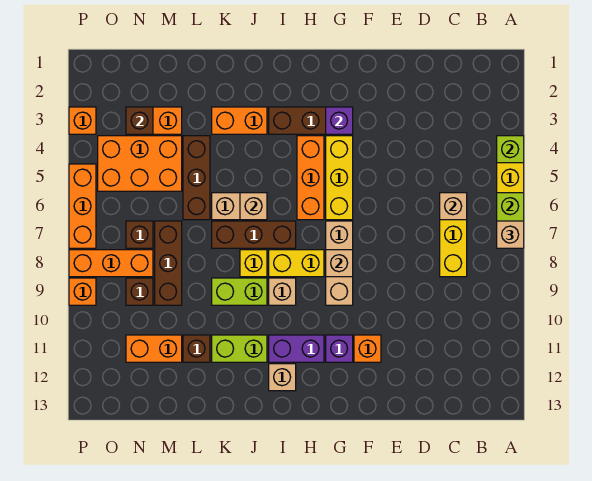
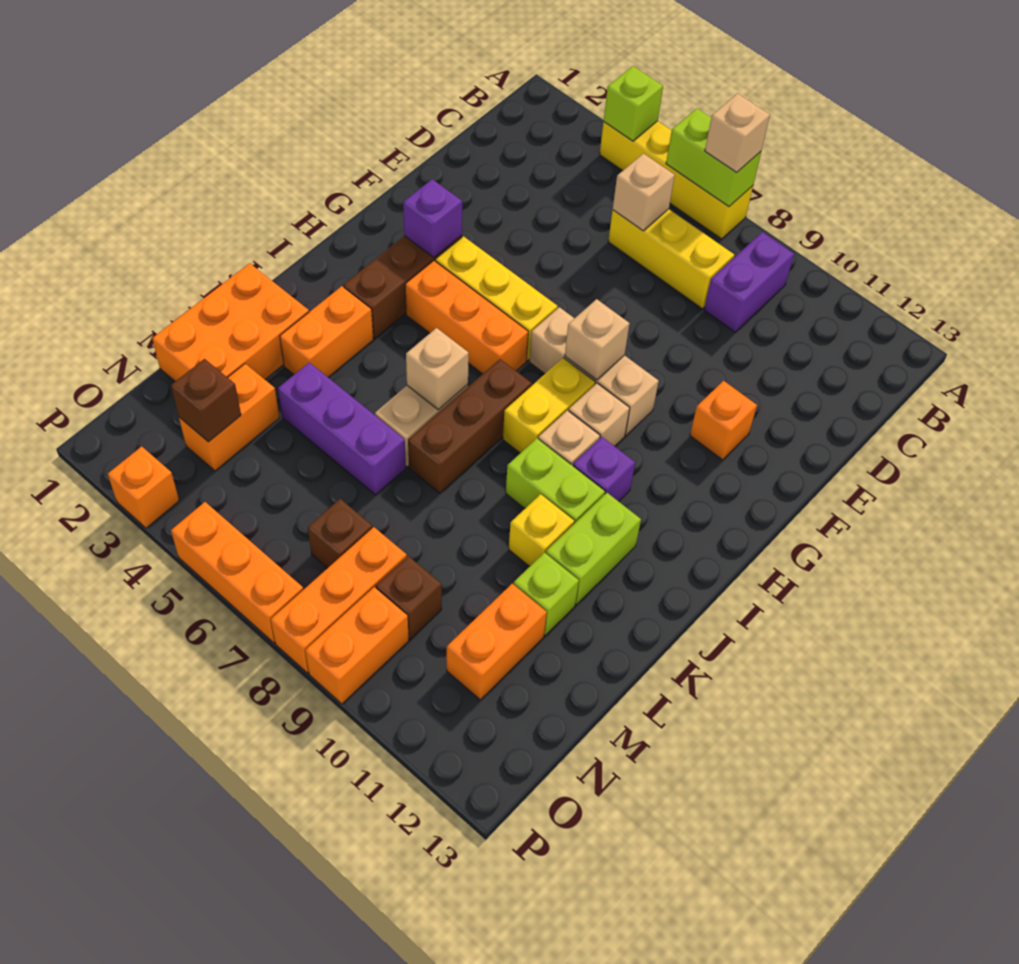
purple 1x1 brick [326,335,353,362] -> purple 1x1 brick moved to [573,437,635,501]
purple 1x2 brick [269,335,324,362] -> purple 1x2 brick moved to [704,232,794,332]
tan 1x1 brick [269,364,296,391] -> tan 1x1 brick moved to [569,383,630,446]
yellow 1x1 brick [240,250,267,277] -> yellow 1x1 brick moved to [509,494,574,567]
lime 1x2 brick [212,278,267,305] -> lime 1x2 brick turned to [506,438,605,524]
brown 1x3 brick [183,136,210,220] -> purple 1x3 brick [278,362,406,495]
brown 1x1 brick [183,335,210,362] -> lime 1x1 brick [514,553,579,635]
orange 2x3 brick [98,136,182,191] -> orange 2x3 brick moved to [152,263,309,381]
brown 1x3 brick [155,221,182,305] -> none
orange 1x1 brick [69,278,96,305] -> orange 1x2 brick [305,587,409,704]

